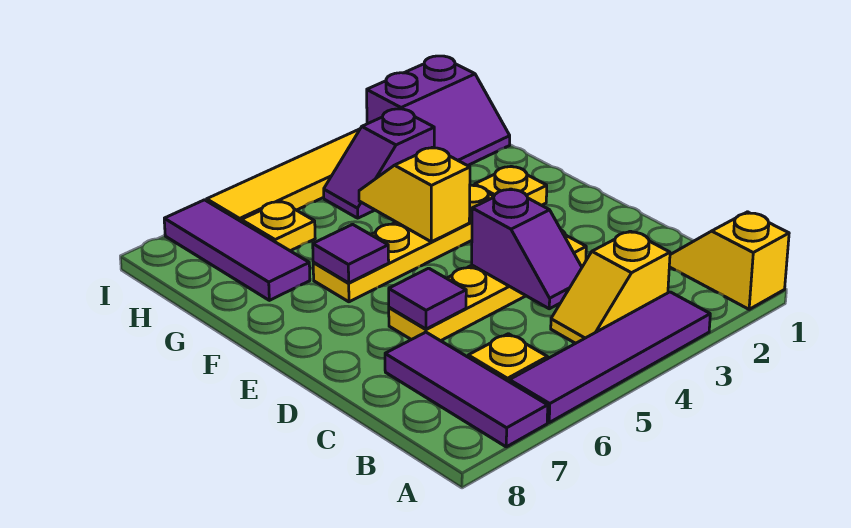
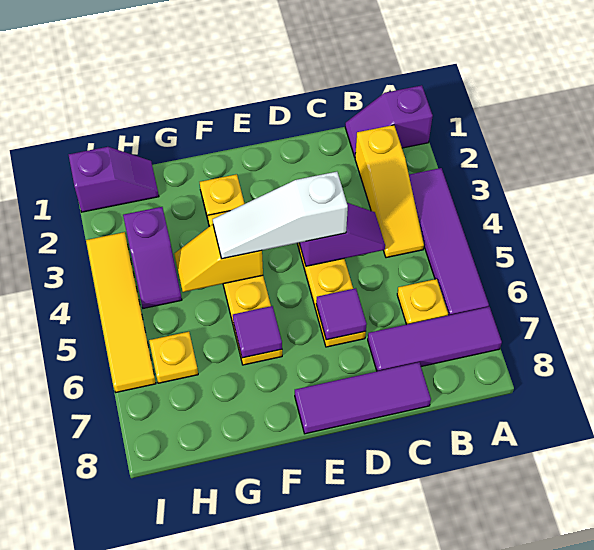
yellow 1x2 slope [669,212,789,309] -> purple 1x2 slope [345,85,433,157]
yellow 1x2 slope [551,231,670,343] -> yellow 1x3 slope [355,125,424,258]
none -> white 1x3 slope [213,172,348,259]
purple 1x3 tile [164,200,310,300] -> purple 1x3 tile moved to [295,362,431,434]
purple 2x2 slope [367,56,510,166] -> purple 1x2 slope [69,147,159,212]

